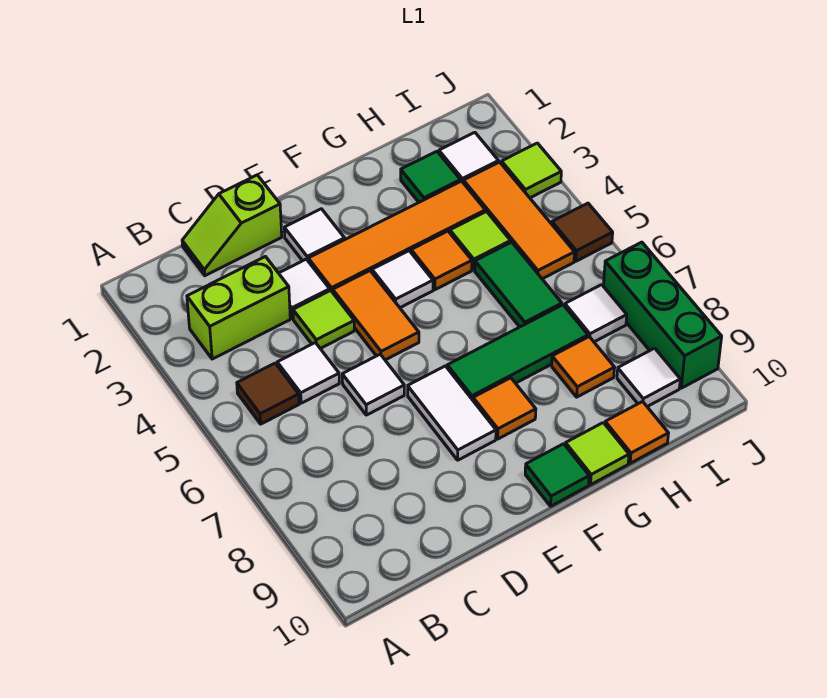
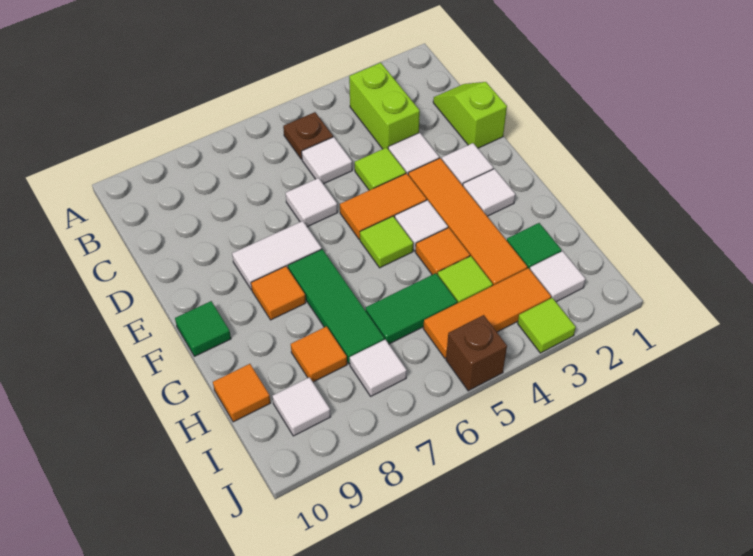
brown 1x1 tile [237,363,299,424] -> brown 1x1 plate [283,112,333,159]
none -> white 1x1 tile [463,169,515,216]
lime 1x1 tile [565,423,629,485] -> lime 1x1 tile moved to [360,216,413,268]
brown 1x1 tile [552,203,613,261] -> brown 1x1 brick [446,315,507,391]
green 1x3 brick [603,242,722,388] -> none

